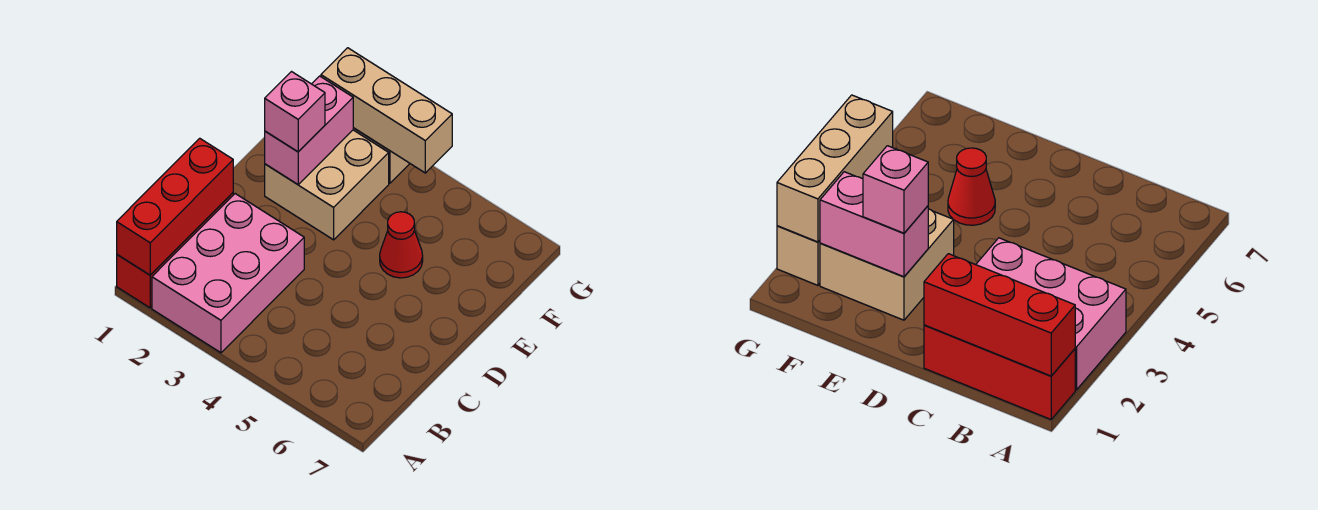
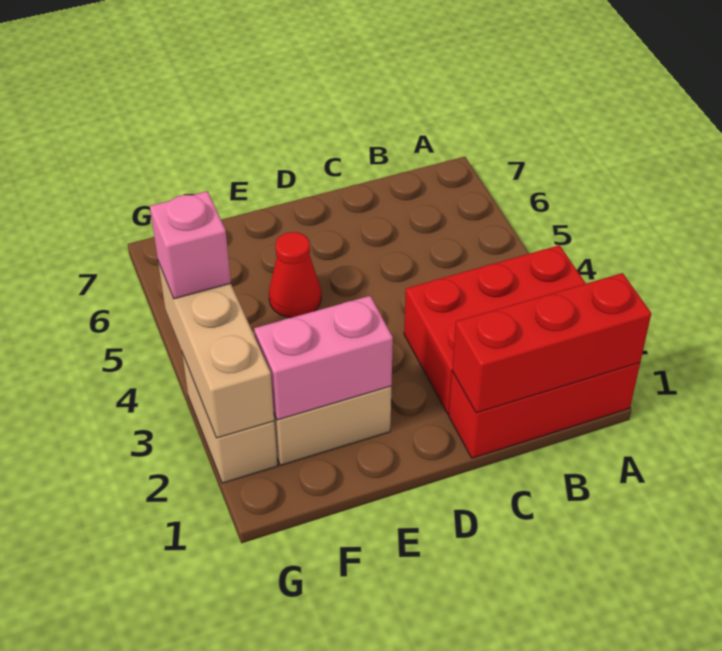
pink 2x3 brick [152,194,304,353] -> red 2x3 brick [404,245,586,414]
pink 1x1 brick [265,72,325,152] -> pink 1x1 brick moved to [150,191,231,299]

